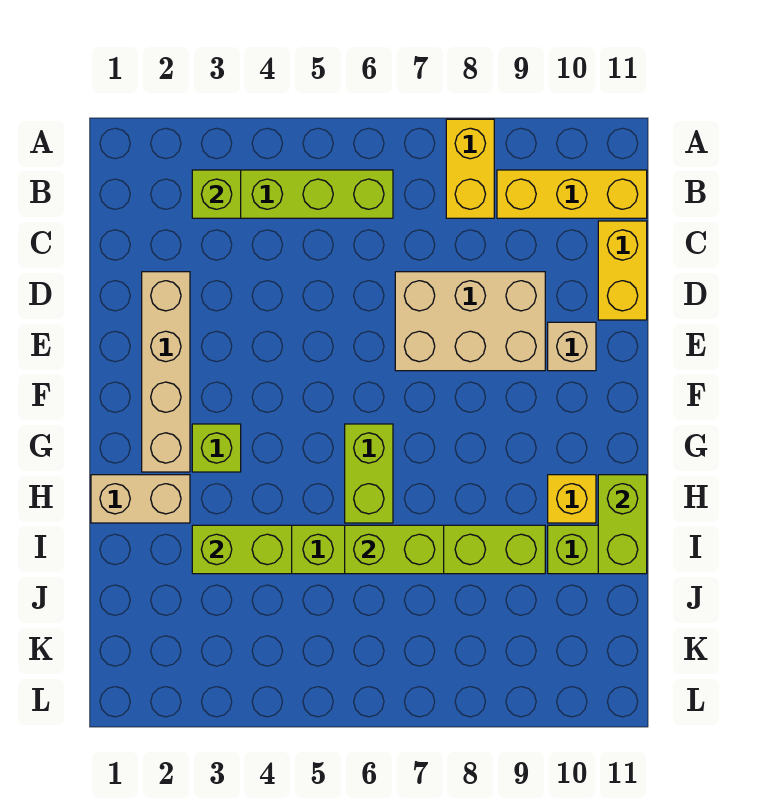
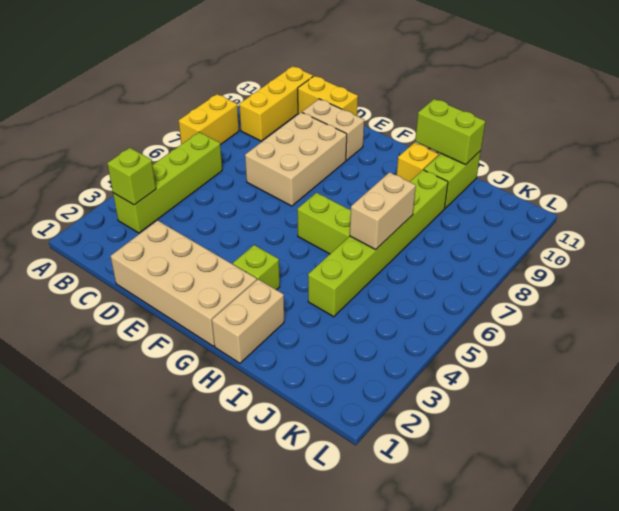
yellow 1x2 brick [446,119,494,218] -> yellow 1x2 brick turned to [179,94,239,145]
tan 1x4 brick [142,272,190,472] -> tan 2x4 brick [110,221,257,346]
tan 1x1 brick [548,322,596,371] -> tan 1x2 brick [302,99,364,160]
lime 1x2 brick [192,525,292,574] -> none
lime 1x2 brick [345,525,444,574] -> tan 1x2 brick [350,172,416,249]

